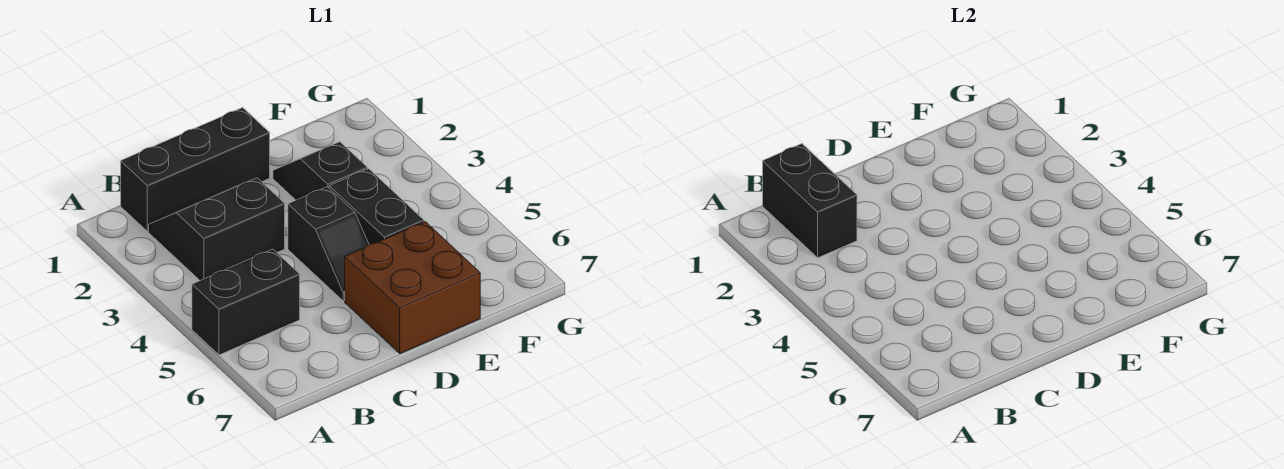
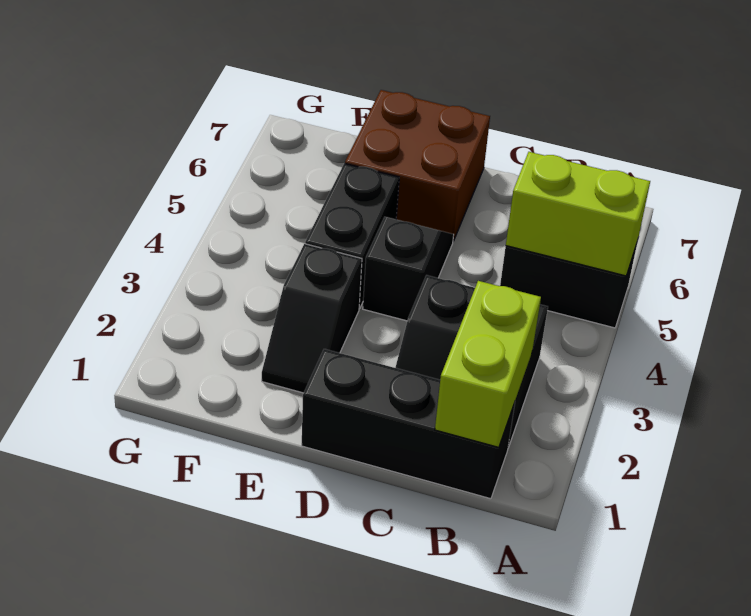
none -> lime 1x2 brick [506,152,650,276]
black 1x2 brick [763,144,857,258] -> lime 1x2 brick [435,281,541,447]

